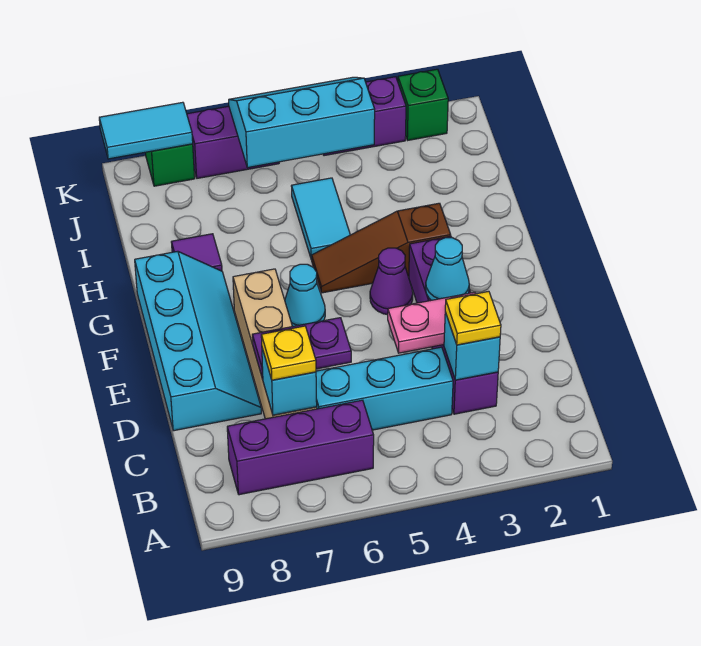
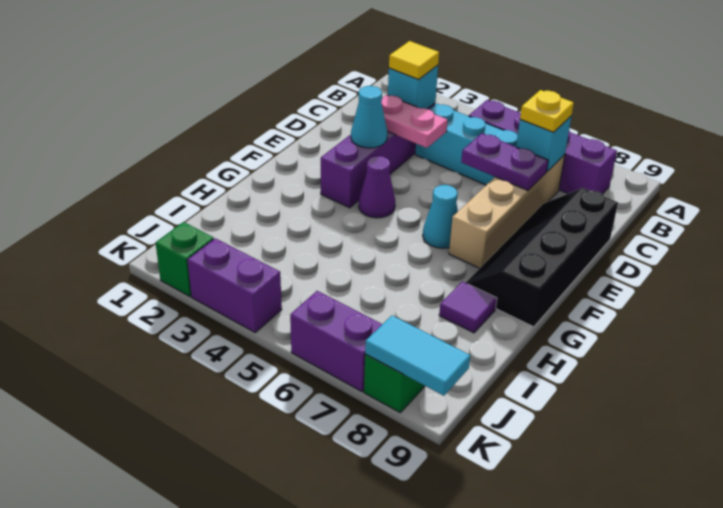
purple 1x3 brick [227,400,374,495] -> purple 1x4 brick [469,100,617,194]
yellow 1x1 plate [445,291,501,345] -> yellow 1x1 tile [389,41,439,79]
cyan 2x4 slope [135,251,261,431] -> black 2x4 slope [466,188,618,327]
brown 1x3 slope [311,203,451,293] -> none
cyan 1x2 tile [291,178,350,259] -> none
cyan 2x3 slope [229,77,375,168] -> none

